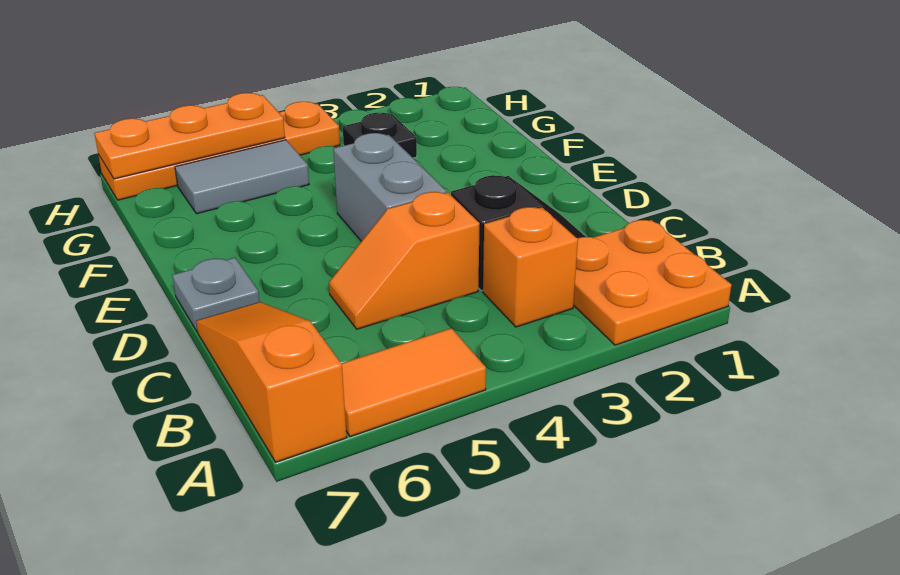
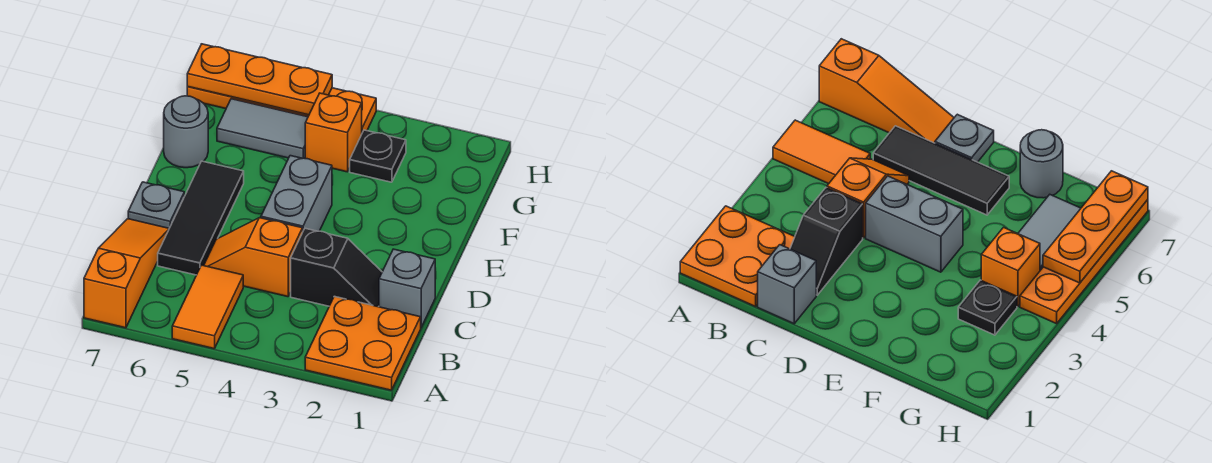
orange 1x2 tile [341,328,486,437] -> orange 1x2 tile turned to [172,265,243,349]
orange 1x1 brick [483,207,578,327] -> orange 1x1 brick moved to [305,93,362,172]
none -> grey 1x1 brick [379,249,435,327]
none -> black 1x3 tile [158,161,244,275]
none -> grey 1x1 round brick [164,96,208,168]

